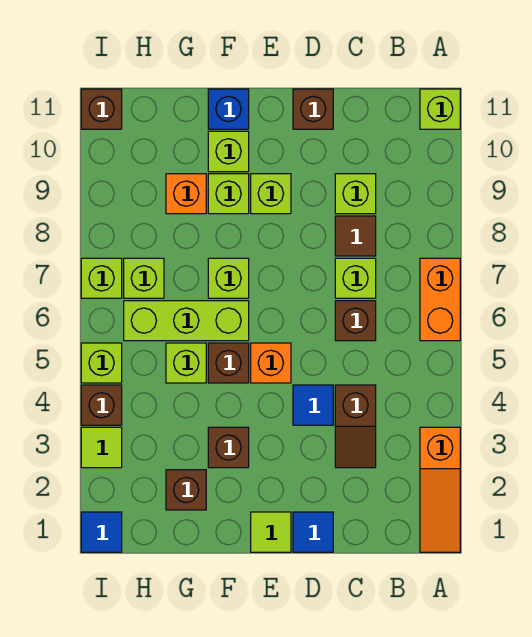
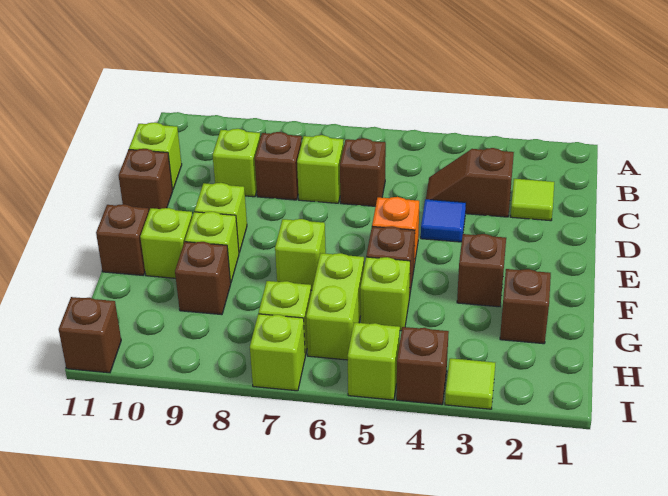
orange 1x3 slope [420,427,460,552] -> none
orange 1x2 brick [420,258,460,341] -> none
lime 1x1 brick [420,89,460,129] -> lime 1x1 brick moved to [129,122,182,190]
brown 1x2 slope [335,385,376,468] -> brown 1x2 slope turned to [426,148,514,217]
brown 1x1 tile [335,216,376,256] -> brown 1x1 brick [255,132,302,200]
blue 1x1 tile [293,512,333,552] -> none
lime 1x1 tile [251,512,291,552] -> lime 1x1 tile moved to [511,179,554,221]
lime 1x3 brick [124,301,249,341] -> lime 1x2 brick [306,253,364,360]
blue 1x1 brick [208,89,249,129] -> brown 1x1 brick [96,204,149,275]
orange 1x1 brick [166,174,206,214] -> brown 1x1 brick [175,242,231,315]
blue 1x1 tile [81,512,122,552] -> none

